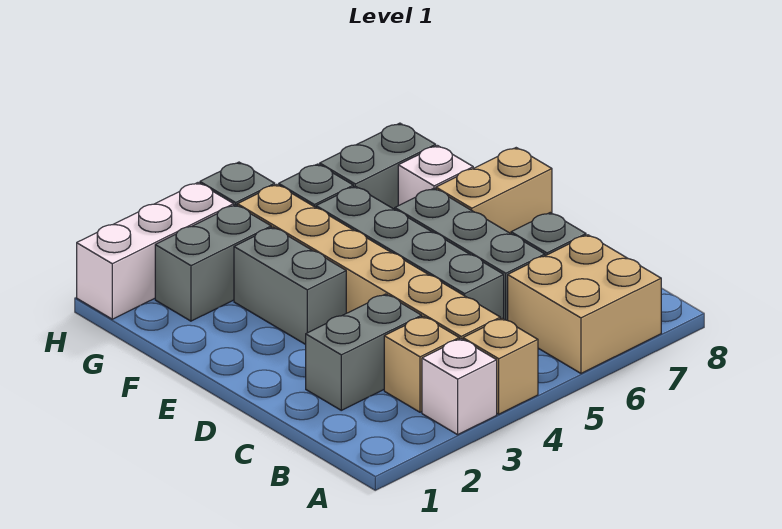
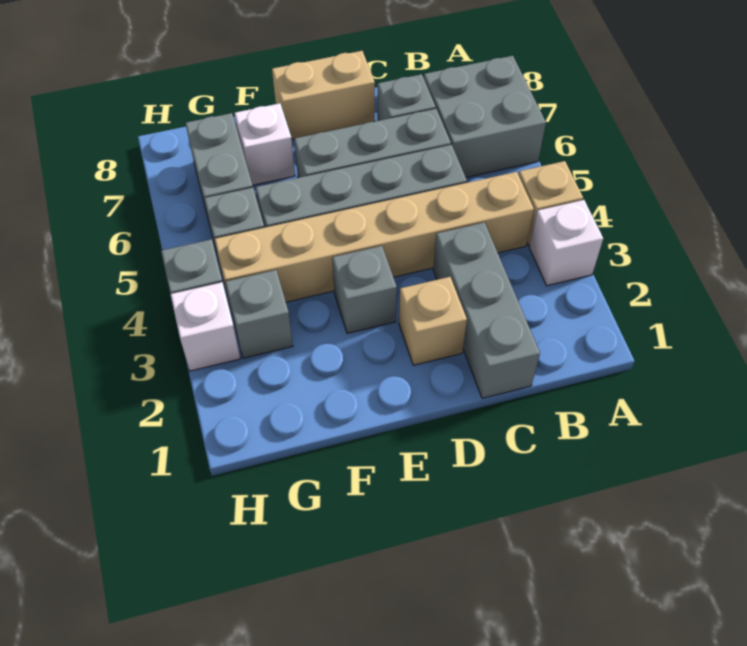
tan 2x2 brick [508,235,661,373] -> grey 2x2 brick [424,56,546,178]
tan 1x1 brick [384,316,459,412] -> tan 1x1 brick moved to [399,277,467,365]
grey 1x2 brick [306,294,422,410] -> grey 1x3 brick [433,223,540,398]
grey 1x2 brick [234,227,346,345] -> grey 1x1 brick [332,246,397,333]
tan 1x2 brick [436,148,552,234] -> tan 1x2 brick turned to [272,51,375,139]
grey 1x2 brick [155,205,271,321] -> grey 1x1 brick [225,270,293,358]
white 1x3 brick [77,183,234,319] -> white 1x1 brick [170,282,240,371]

